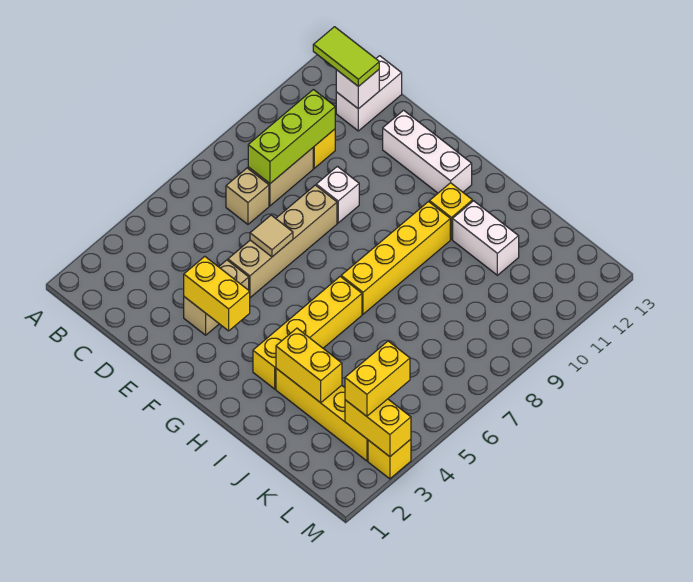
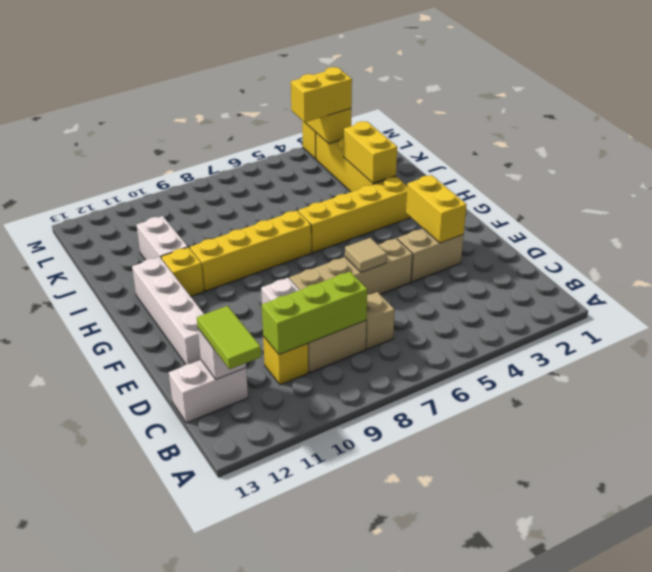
white 1x3 brick [383,110,472,193] -> white 1x4 brick [132,257,204,364]

